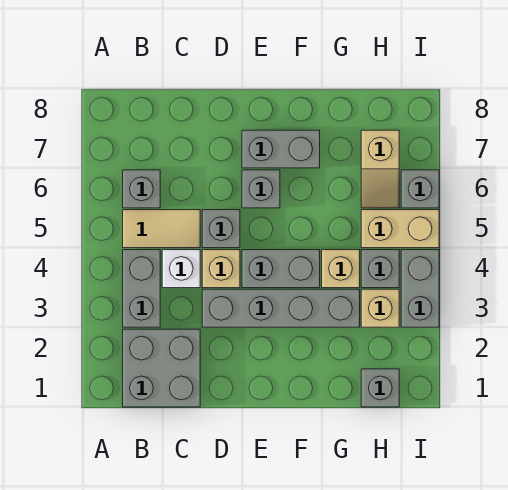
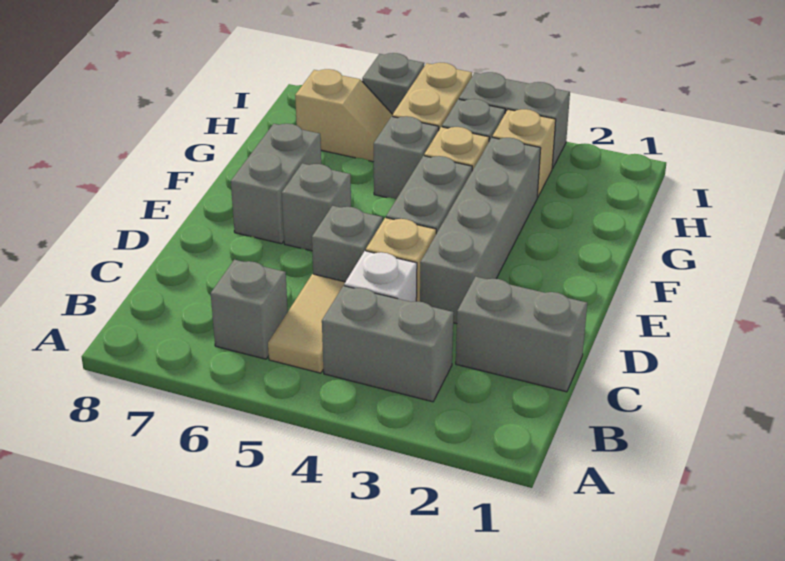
grey 2x2 brick [123,329,200,407] -> grey 1x2 brick [456,277,587,392]
grey 1x1 brick [361,369,399,407] -> grey 1x1 brick moved to [374,116,439,199]

